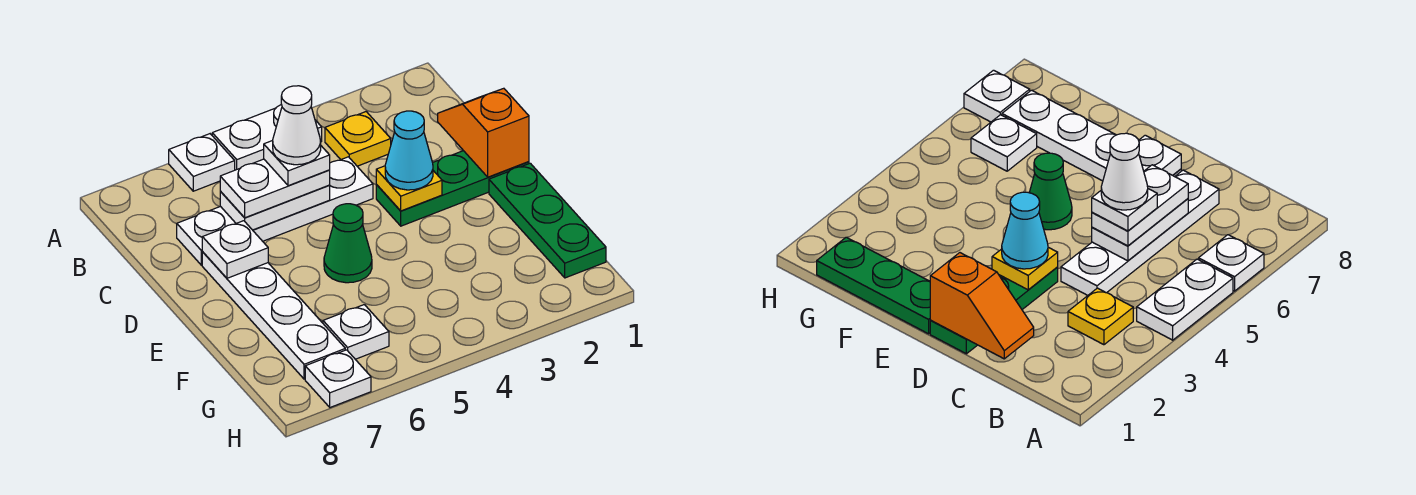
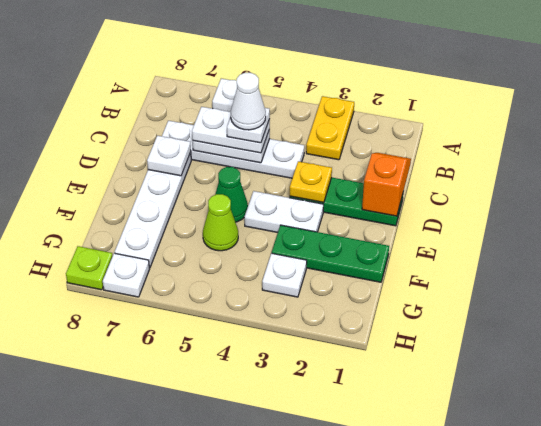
white 1x2 plate [212,105,322,170] -> white 1x2 plate moved to [244,191,324,232]
yellow 1x1 plate [325,112,391,166] -> yellow 1x2 plate [306,96,354,160]
cyan 1x1 cone [385,111,433,190] -> none
green 1x3 plate [489,163,606,278] -> green 1x3 plate turned to [272,225,389,282]
none -> lime 1x1 cone [203,194,238,251]
white 1x1 plate [323,305,389,359] -> white 1x1 plate moved to [262,253,307,297]
none -> lime 1x1 plate [66,246,113,290]

